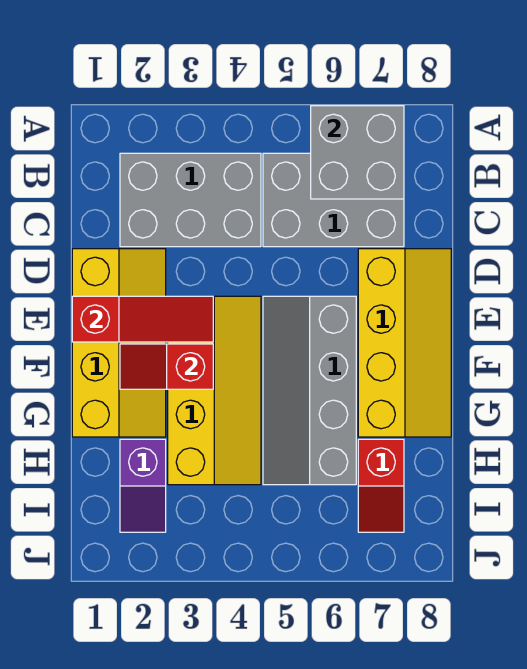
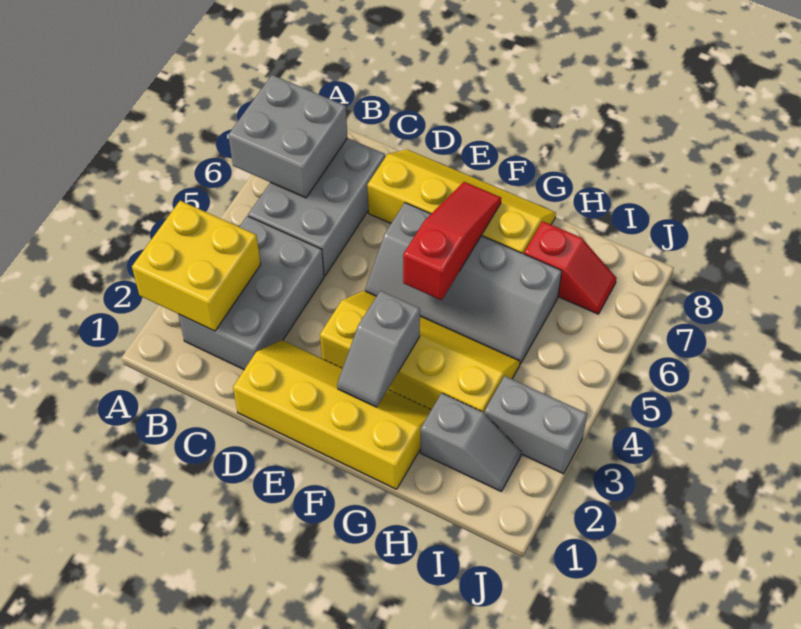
none -> yellow 2x2 brick [132,201,261,331]
red 1x3 slope [72,296,213,342] -> red 1x3 slope moved to [403,182,501,300]
red 1x2 slope [120,344,213,389] -> grey 1x2 slope [337,291,420,407]
purple 1x2 slope [120,439,166,532] -> grey 1x2 slope [420,393,521,491]
none -> grey 1x2 brick [484,376,587,474]

